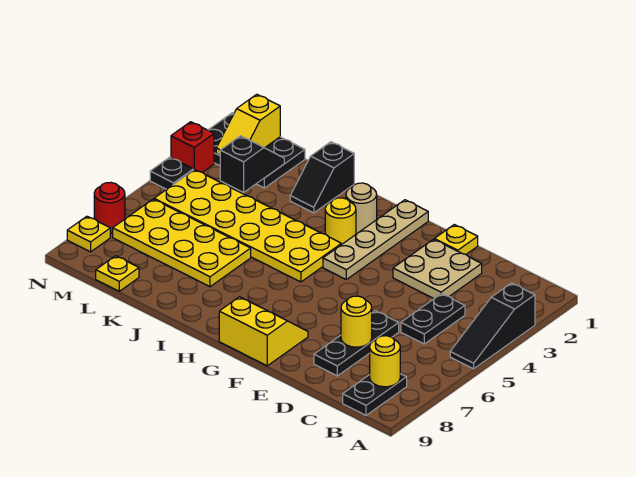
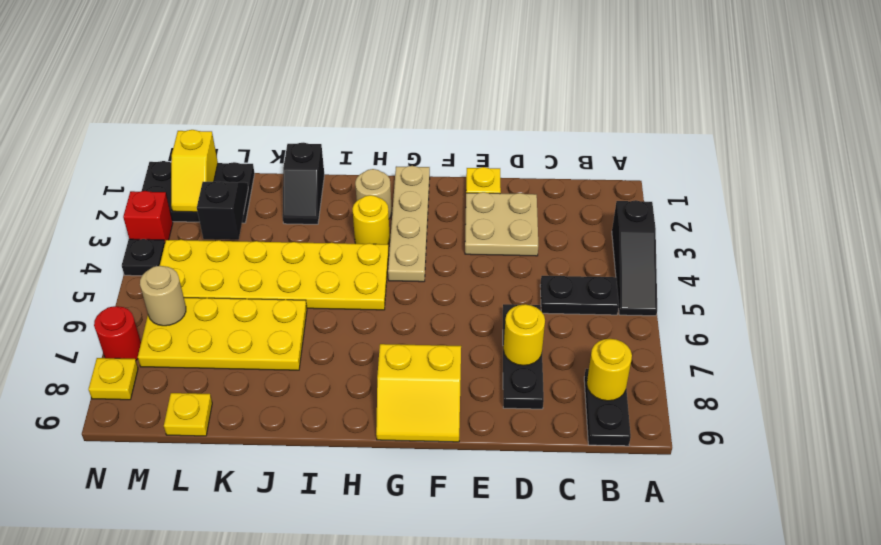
black 1x2 plate [401,294,465,344] -> black 1x2 plate turned to [540,276,619,315]
yellow 2x2 slope [219,297,308,366] -> yellow 2x2 slope turned to [376,344,461,442]
none -> tan 1x1 round brick [140,266,186,326]

